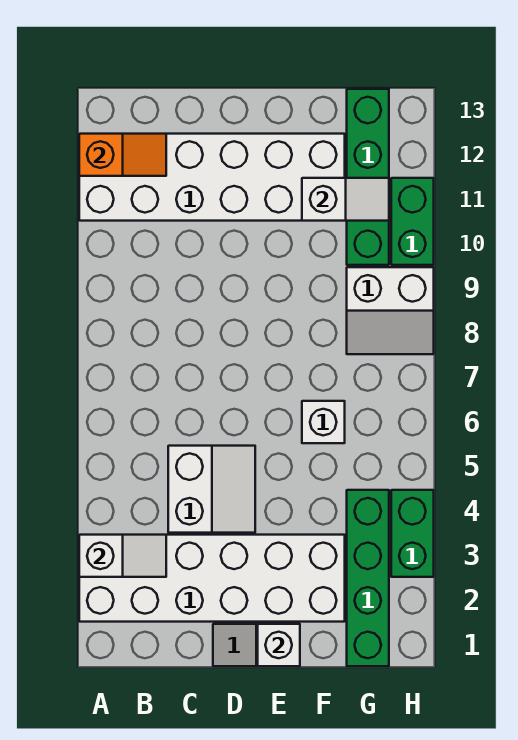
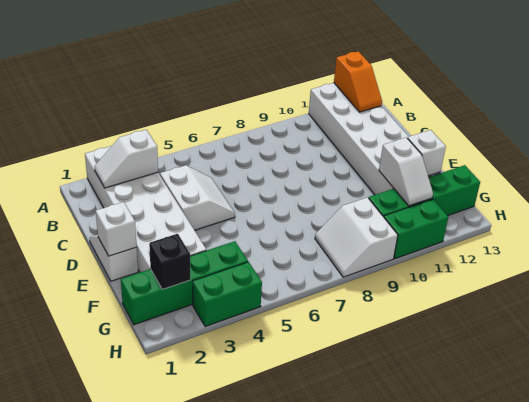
white 1x2 slope [79,535,166,577] -> white 1x2 slope turned to [94,130,158,188]
white 2x2 slope [168,446,255,533] -> white 2x2 slope turned to [160,165,235,230]
white 1x1 brick [302,401,345,443] -> white 1x1 brick moved to [407,130,446,176]
none -> black 1x1 brick [149,234,191,289]

